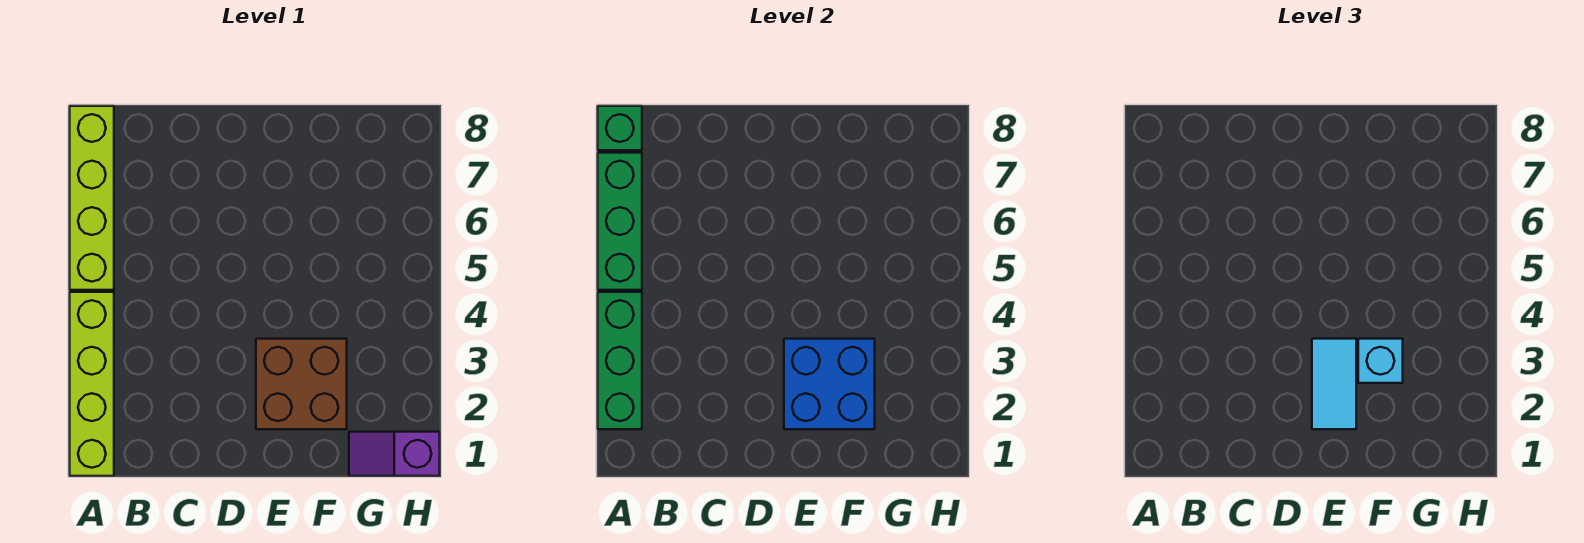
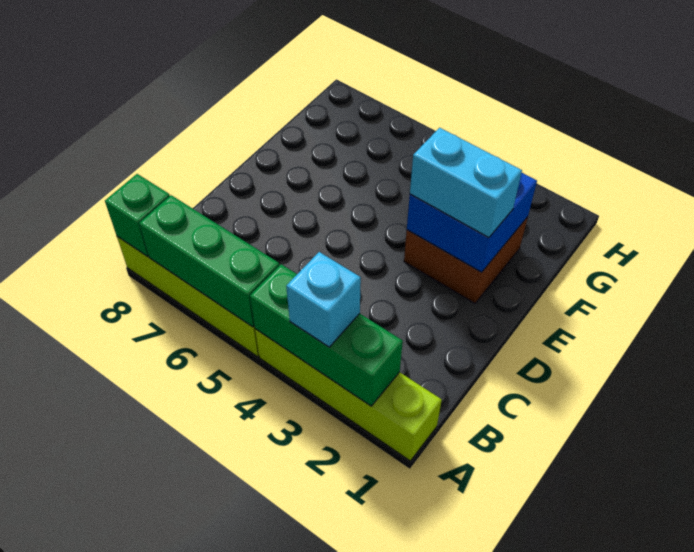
cyan 1x2 tile [1312,339,1356,429] -> cyan 1x2 brick [410,128,522,238]
cyan 1x1 brick [1358,339,1403,383] -> cyan 1x1 brick moved to [286,252,361,347]
purple 1x2 slope [349,432,440,476] -> none

